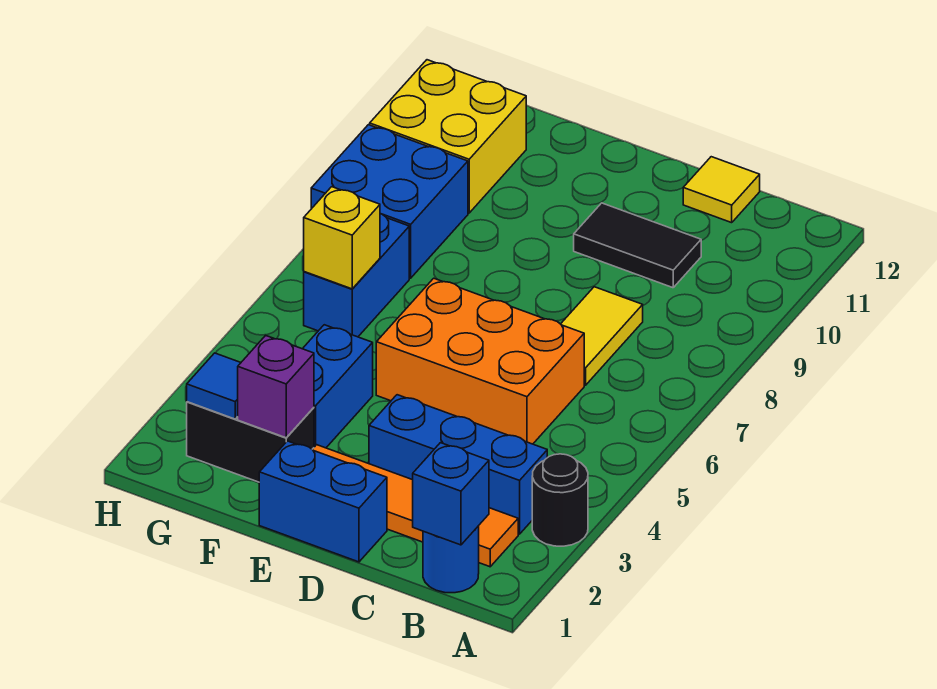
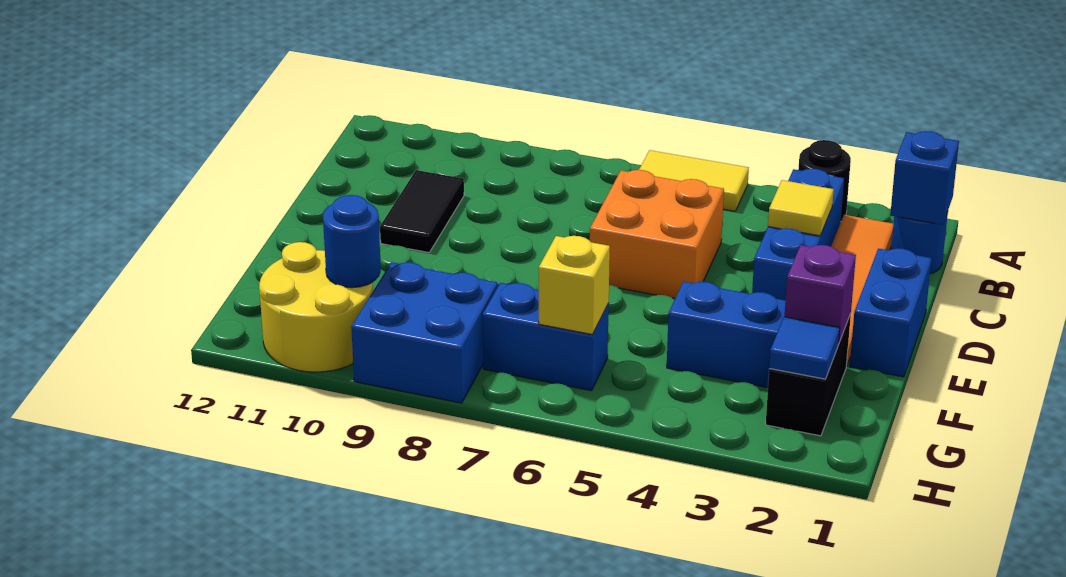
orange 2x3 brick [376,278,584,444] -> orange 2x2 brick [590,170,724,298]
yellow 1x2 tile [561,287,643,385] -> yellow 1x2 tile moved to [639,150,749,211]
yellow 1x1 tile [683,157,760,223] -> yellow 1x1 tile moved to [768,180,834,236]
yellow 2x2 brick [370,60,526,213] -> yellow 2x2 round brick [259,242,373,372]
none -> blue 1x1 round brick [323,195,381,288]

